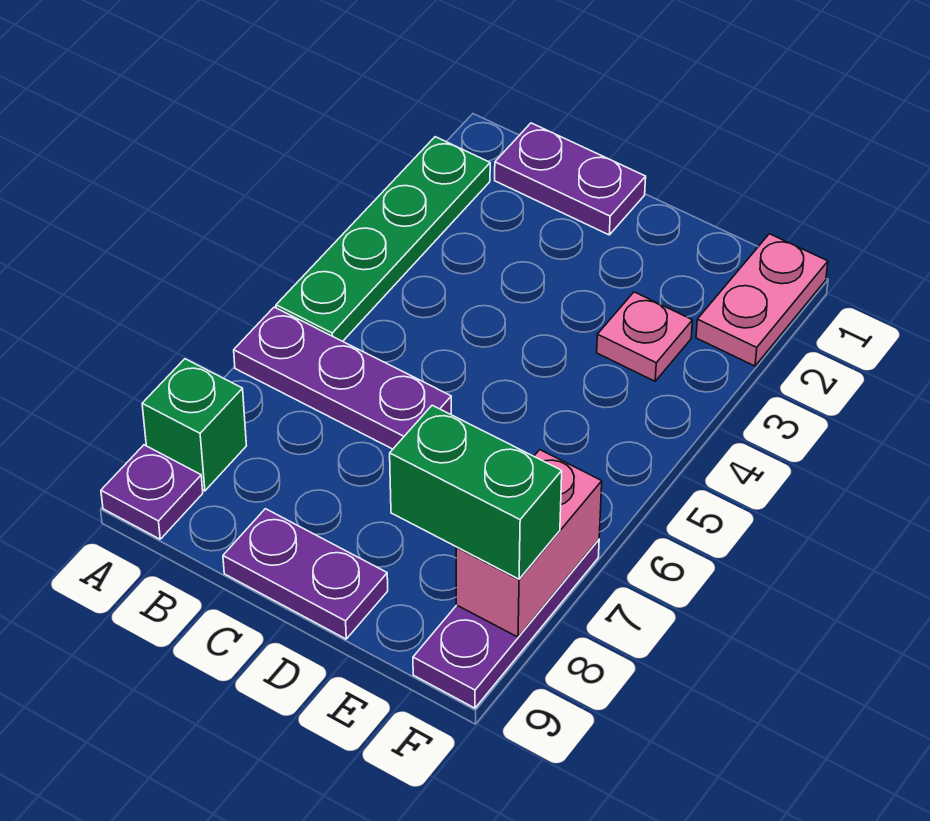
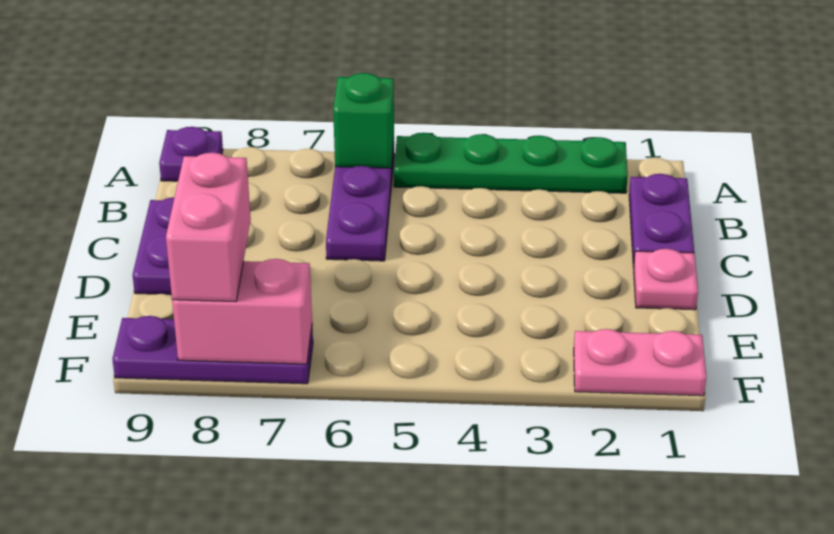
green 1x1 brick [142,359,247,491] -> green 1x1 brick moved to [333,73,394,168]
pink 1x1 plate [597,292,693,381] -> pink 1x1 plate moved to [633,249,698,310]
green 1x2 brick [390,405,562,579] -> pink 1x2 brick [166,153,251,302]

